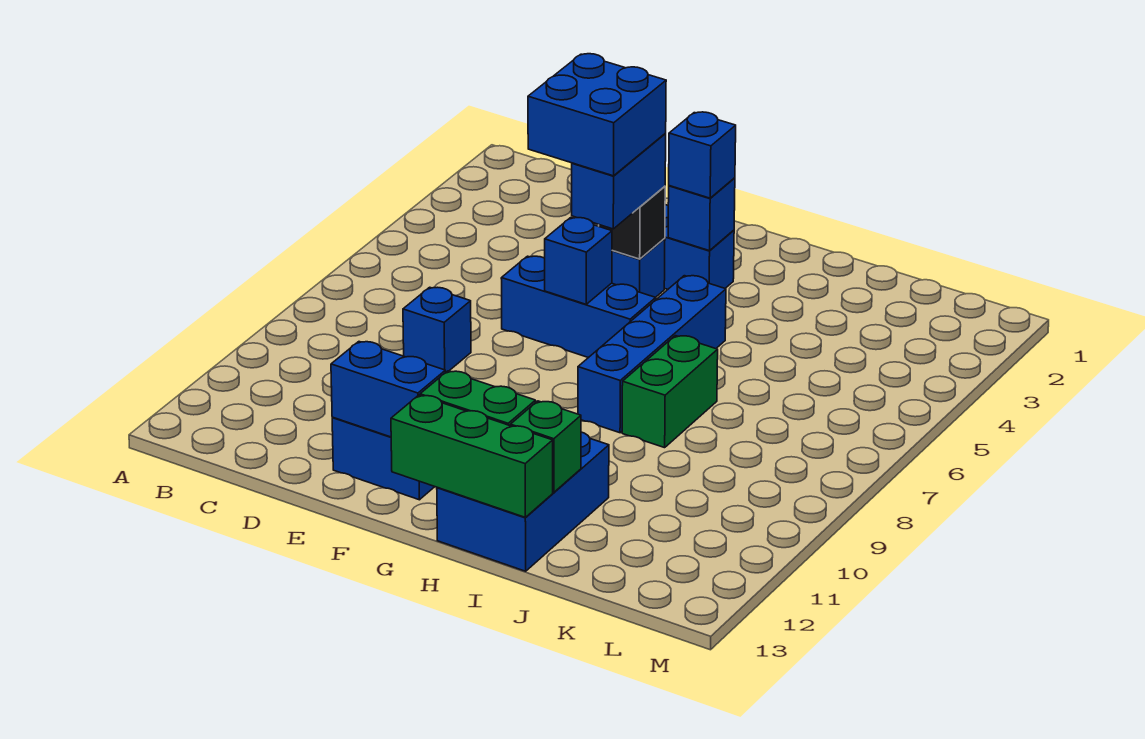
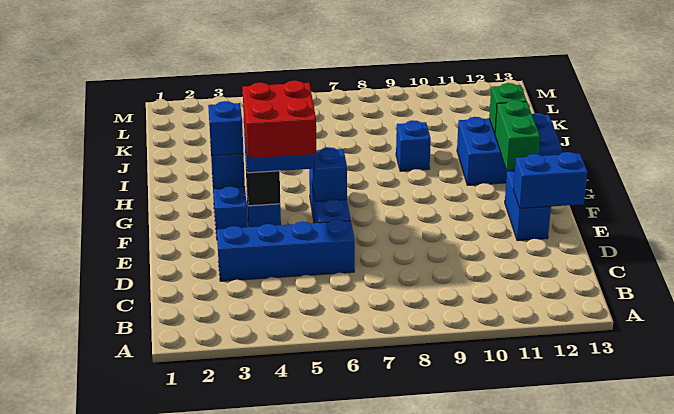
blue 1x1 brick [403,287,471,373] -> blue 1x1 brick moved to [396,120,431,171]
blue 2x2 brick [528,54,666,176] -> red 2x2 brick [243,81,317,158]
blue 1x2 brick [331,342,445,437] -> blue 1x2 brick turned to [513,152,587,208]
green 1x3 brick [391,395,553,517] -> none
blue 1x4 brick [578,276,726,433] -> blue 1x4 brick moved to [217,219,355,281]
green 1x2 brick [622,336,718,448] -> none

